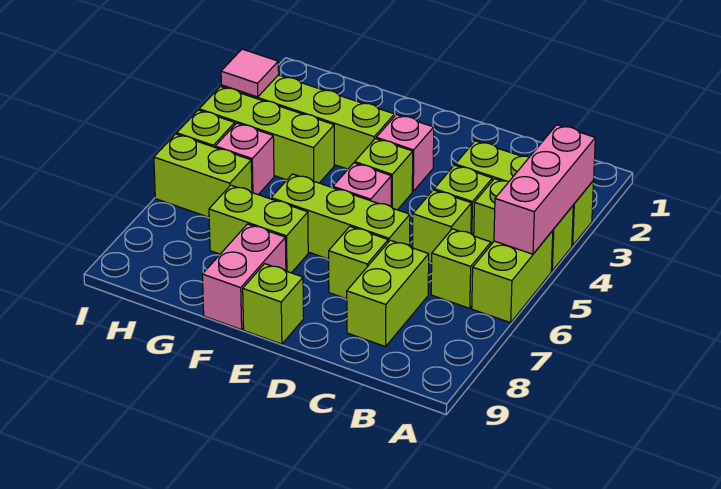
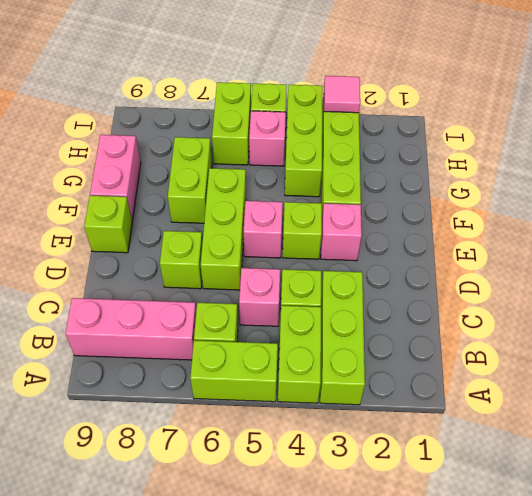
pink 1x3 brick [494,125,595,254] -> pink 1x3 brick moved to [66,298,196,360]
lime 1x1 brick [413,190,471,262] -> pink 1x1 brick [239,268,280,326]
lime 1x2 brick [347,240,429,347] -> none
pink 1x2 brick [202,224,286,330] -> pink 1x2 brick turned to [90,135,141,221]

